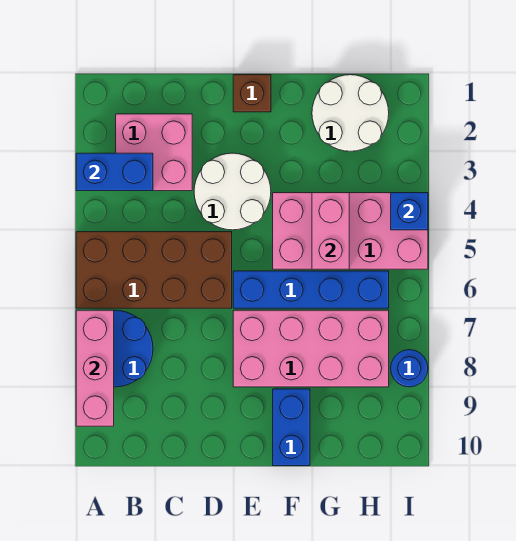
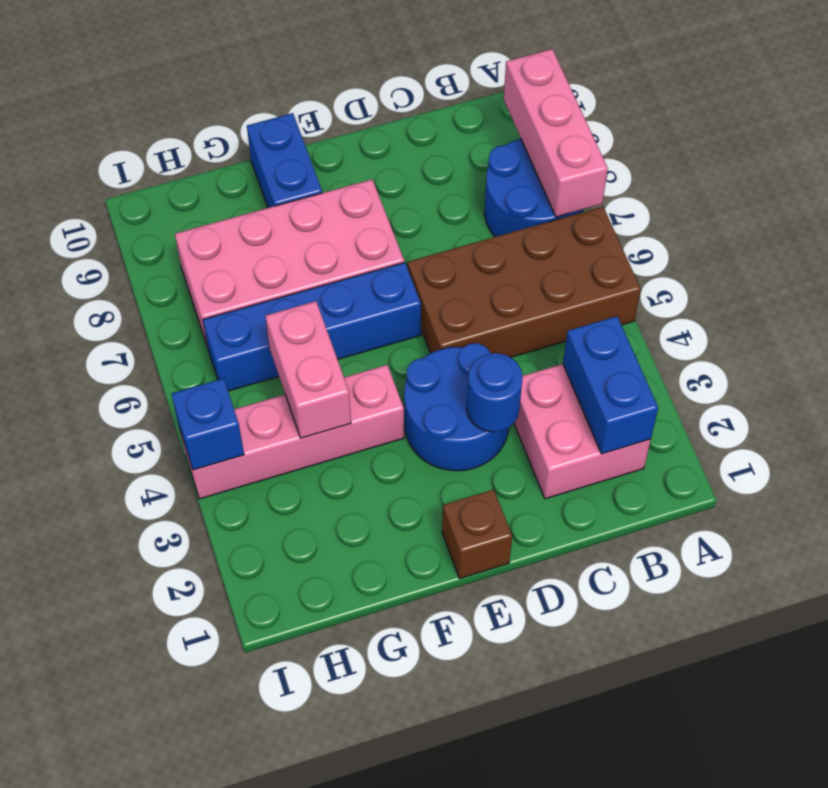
blue 1x2 brick [76,153,153,191] -> blue 1x2 brick turned to [563,316,658,454]
white 2x2 round brick [194,153,271,230] -> blue 2x2 round brick [404,343,509,471]
pink 2x4 brick [273,193,428,269] -> pink 1x4 brick [180,365,404,499]
white 2x2 round brick [312,75,389,151] -> none
blue 1x1 round brick [391,350,428,387] -> blue 1x1 round brick moved to [467,353,523,432]

